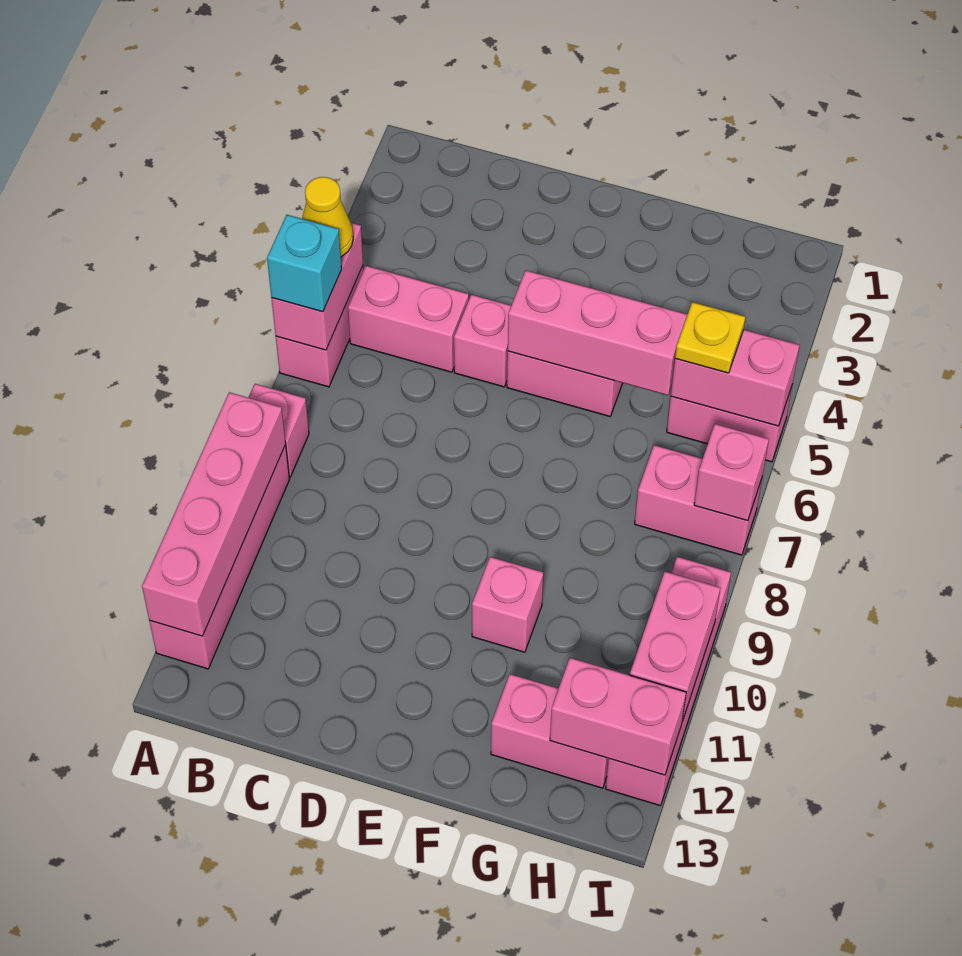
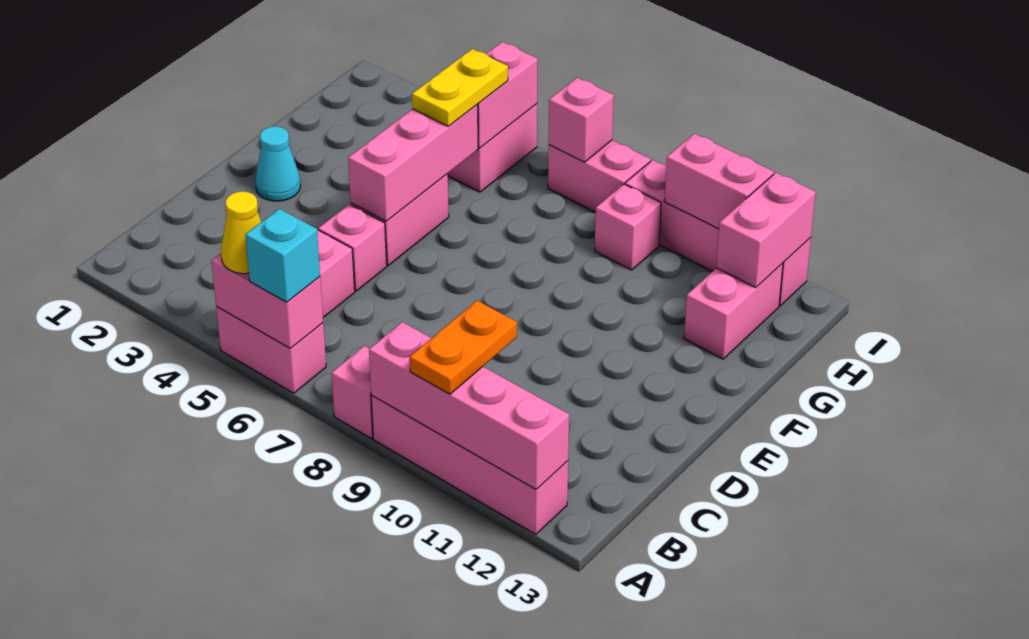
none -> orange 1x2 plate [410,301,517,394]
none -> cyan 1x1 cone [255,126,301,201]
pink 1x1 brick [472,557,543,652] -> pink 1x1 brick moved to [595,184,661,270]
yellow 1x1 plate [675,302,745,373] -> yellow 1x2 plate [412,49,508,126]
pink 1x2 brick [635,445,762,555] -> pink 1x2 brick turned to [548,140,651,212]

